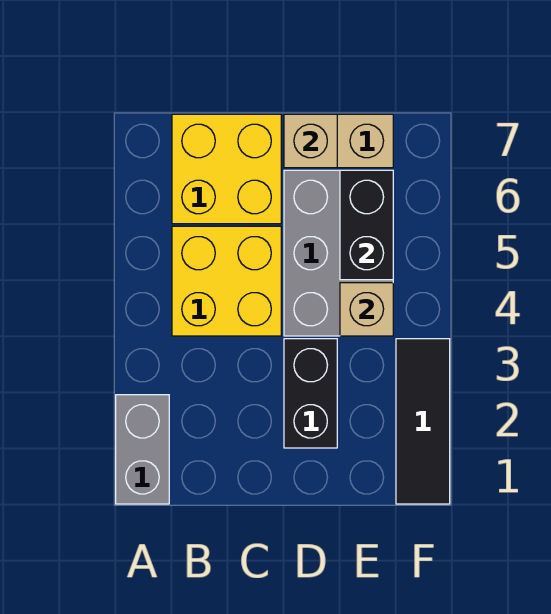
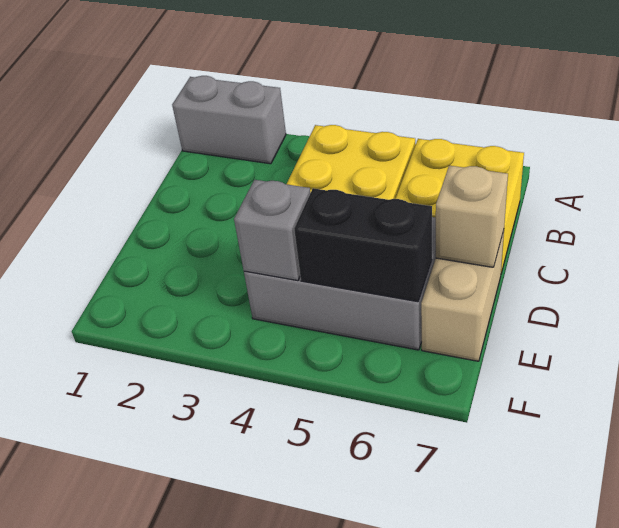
black 1x2 brick [284,339,337,448] -> none
tan 1x1 brick [340,283,393,336] -> grey 1x1 brick [234,180,310,281]
black 1x3 tile [396,339,450,504] -> none

